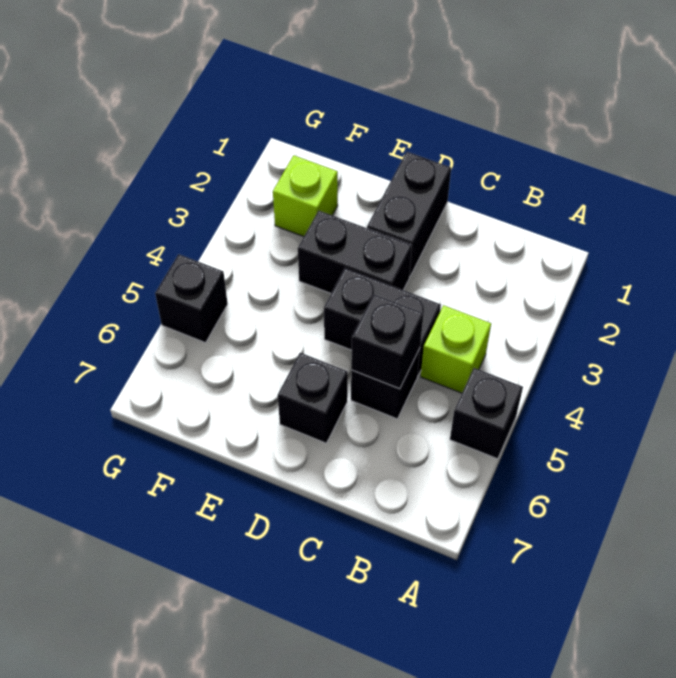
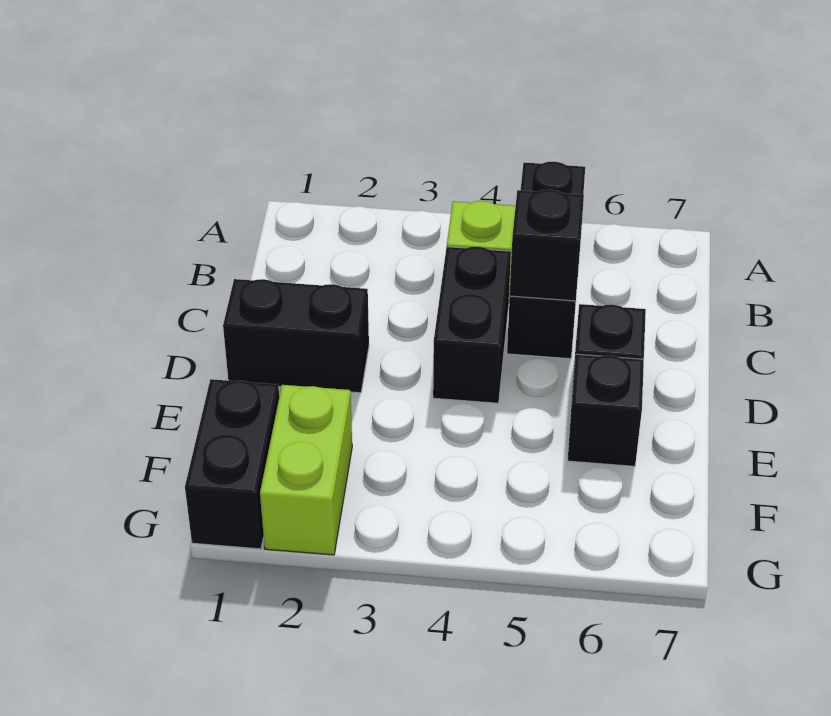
black 1x2 brick [298,211,412,293] -> black 1x2 brick moved to [185,379,279,549]
lime 1x1 brick [273,155,338,237] -> lime 1x2 brick [260,385,352,555]
black 1x1 brick [155,254,228,343] -> black 1x1 brick moved to [568,354,644,466]

